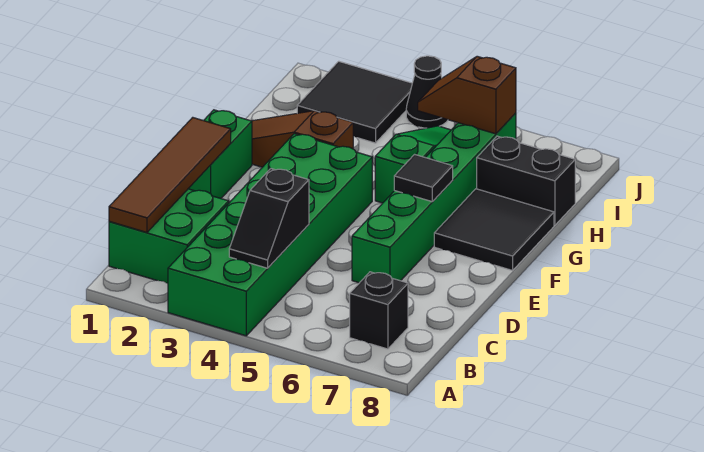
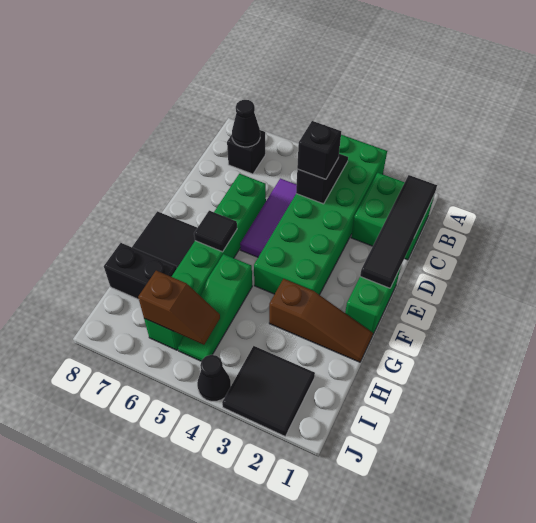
brown 1x4 tile [109,117,231,232] -> black 1x4 tile [360,175,437,288]
none -> black 1x1 cone [232,100,260,147]
none -> black 1x1 brick [297,121,341,179]
none -> purple 1x3 tile [240,178,297,257]

